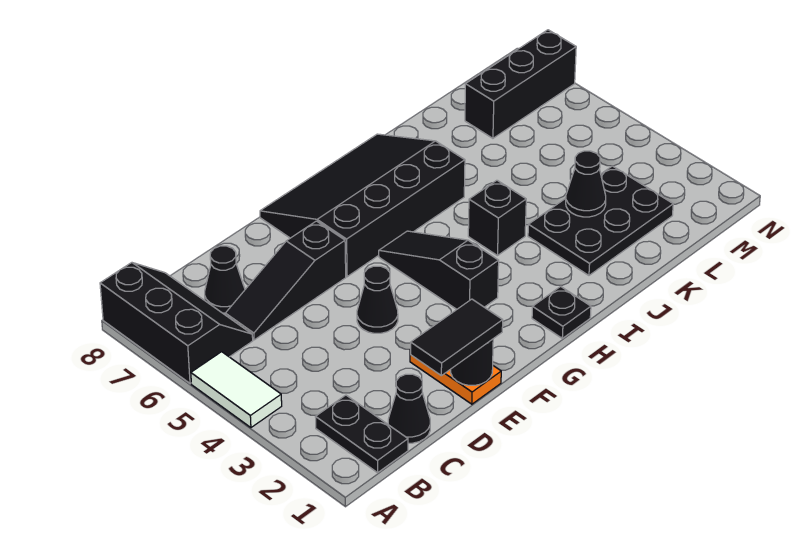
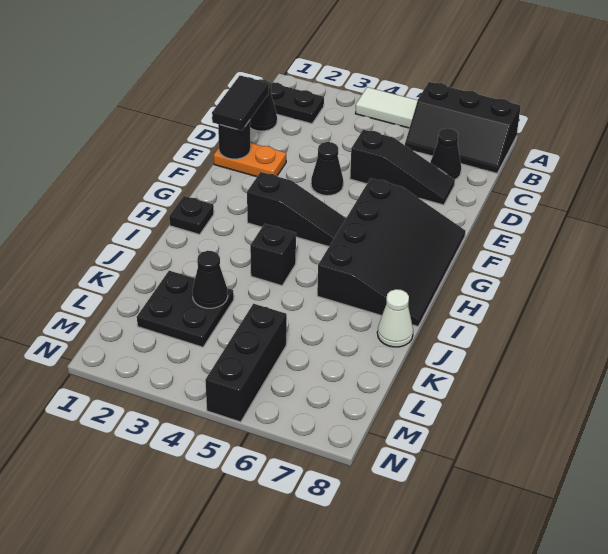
black 1x3 slope [225,221,346,340] -> black 1x3 slope turned to [350,130,455,205]
black 2x3 plate [528,166,673,275] -> black 2x2 plate [137,271,234,347]
none -> white 1x1 cone [377,289,413,347]
black 1x3 brick [465,30,576,138] -> black 1x3 brick moved to [205,304,287,422]

